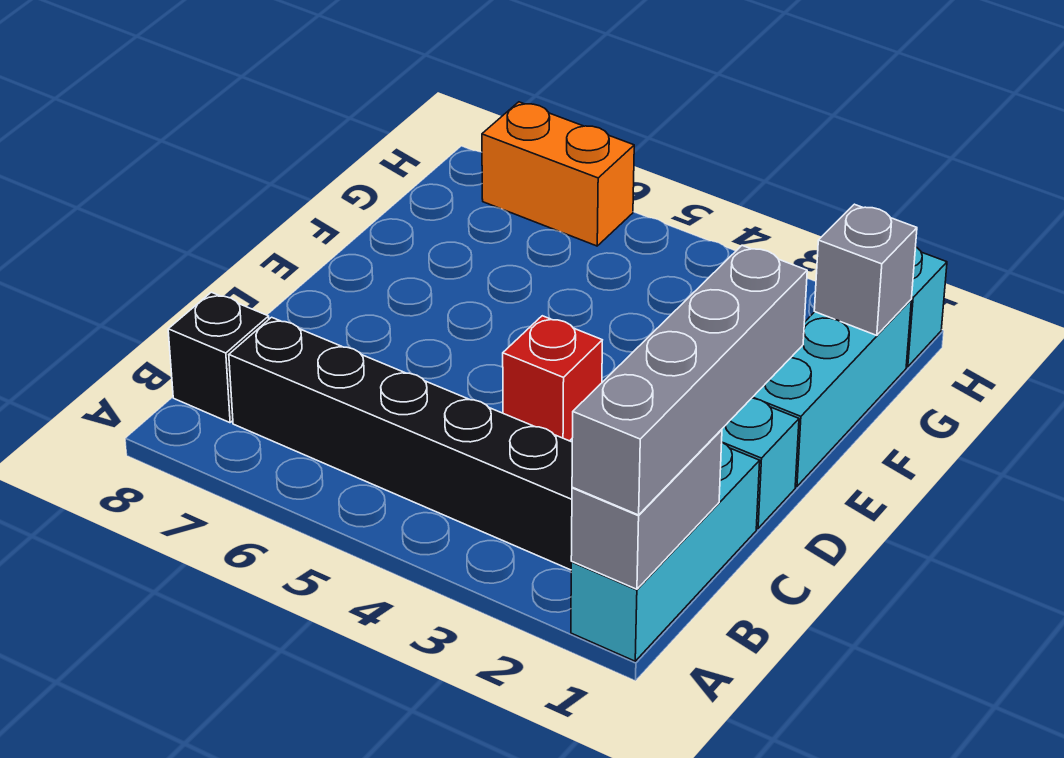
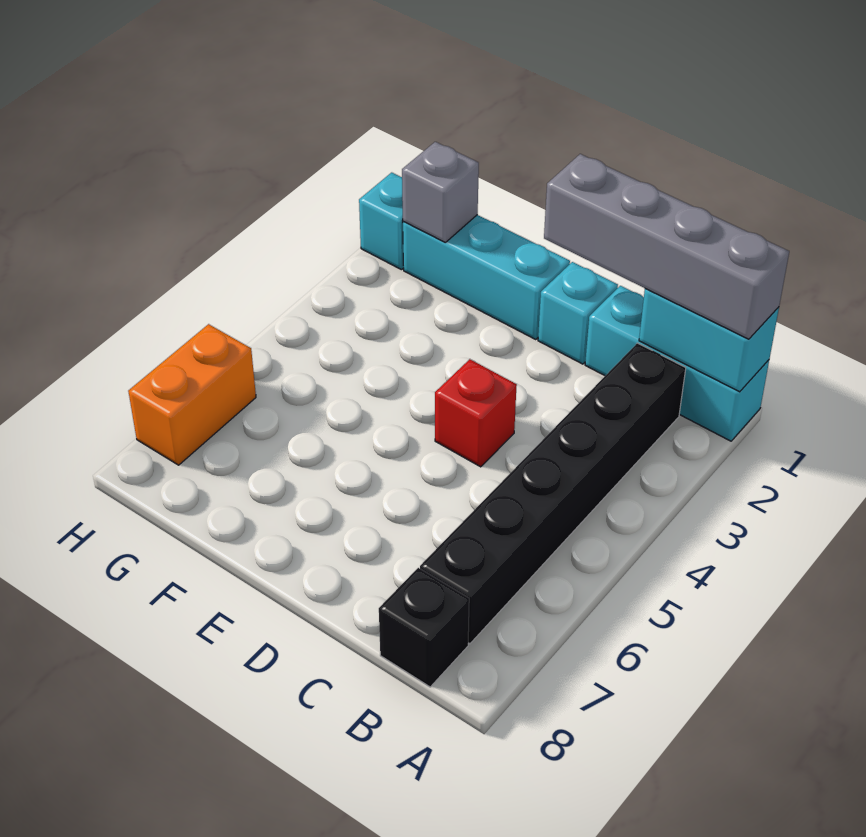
grey 1x2 brick [571,429,722,589] -> cyan 1x2 brick [639,289,779,392]

